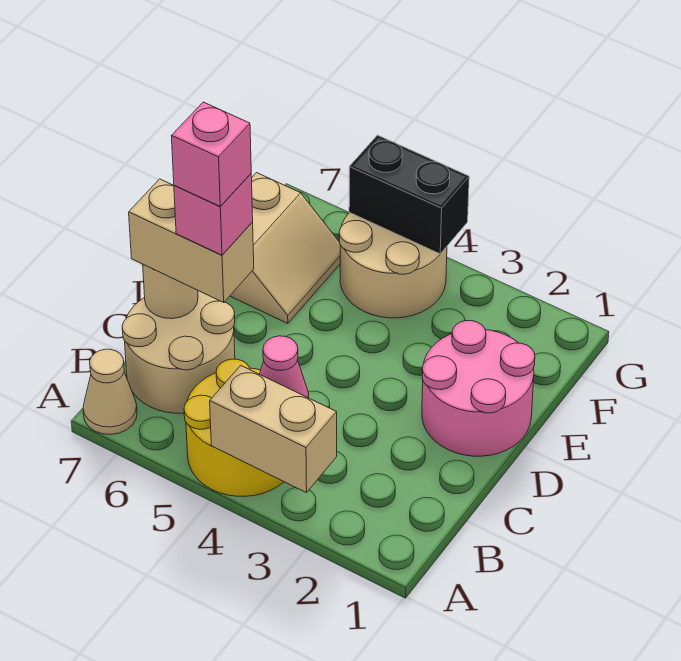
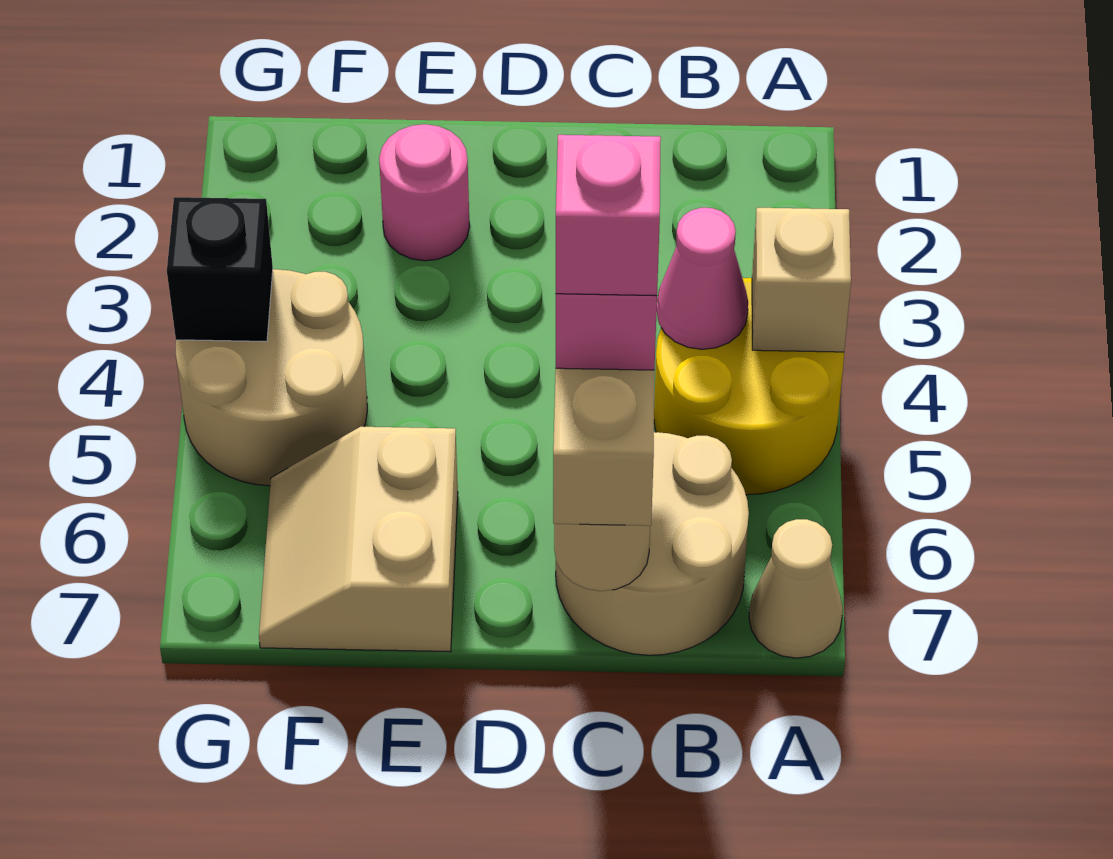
tan 1x2 brick [210,365,337,493] -> tan 1x1 brick [752,208,851,352]
pink 2x2 round brick [422,321,535,456] -> pink 1x1 round brick [379,124,470,261]
tan 2x2 slope [230,173,340,324] -> tan 2x2 slope turned to [259,427,458,652]
black 1x2 brick [349,135,469,254] -> black 1x1 brick [167,197,273,341]

